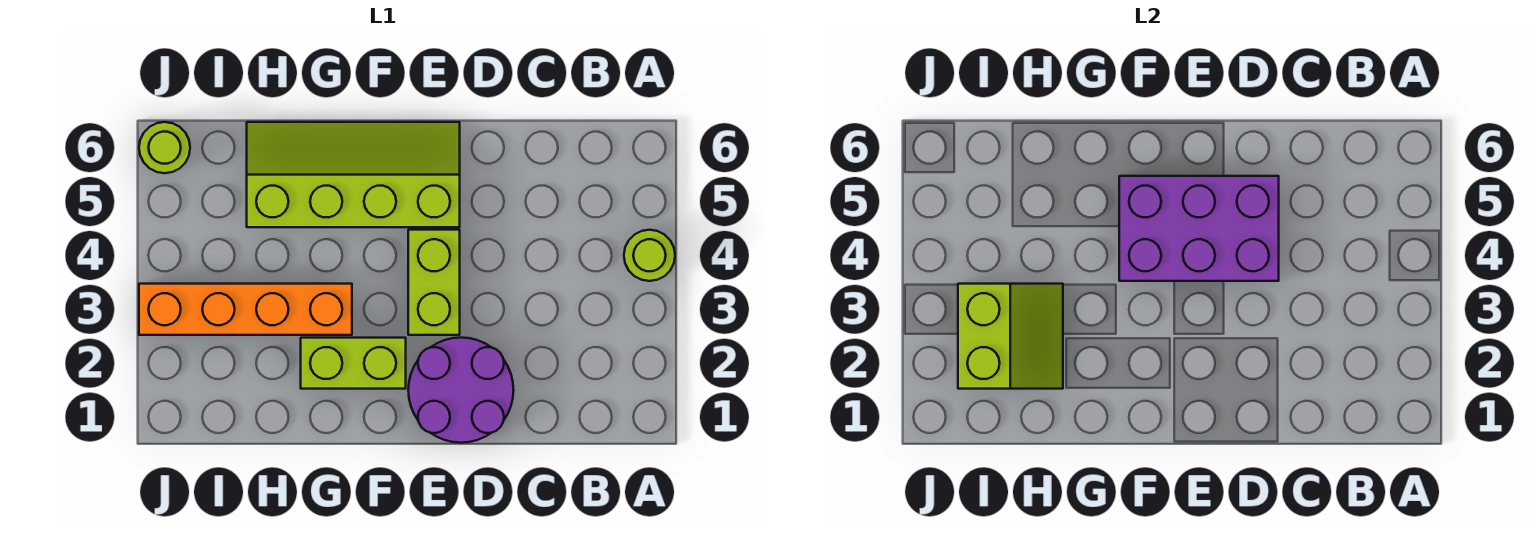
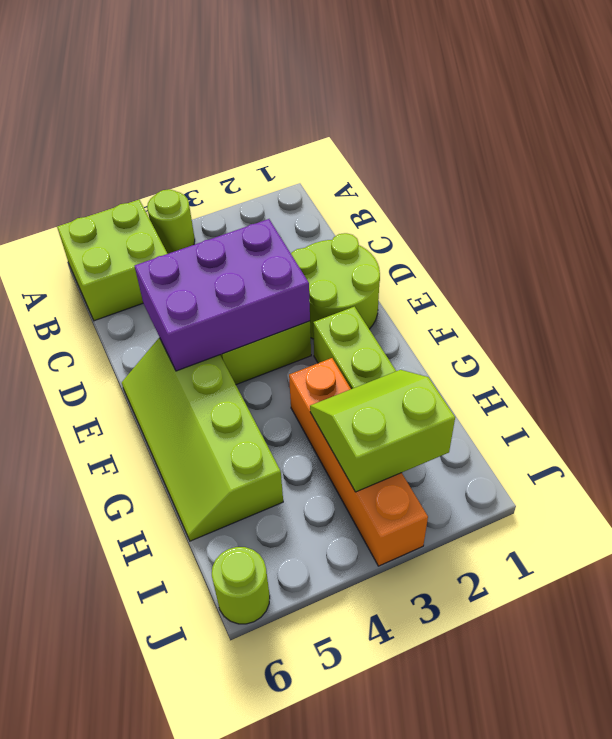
none -> lime 2x2 brick [57,200,167,321]
purple 2x2 round brick [408,338,514,443] -> lime 2x2 round brick [291,233,380,339]
purple 2x3 brick [1119,176,1279,281] -> purple 2x3 brick turned to [135,219,310,371]

